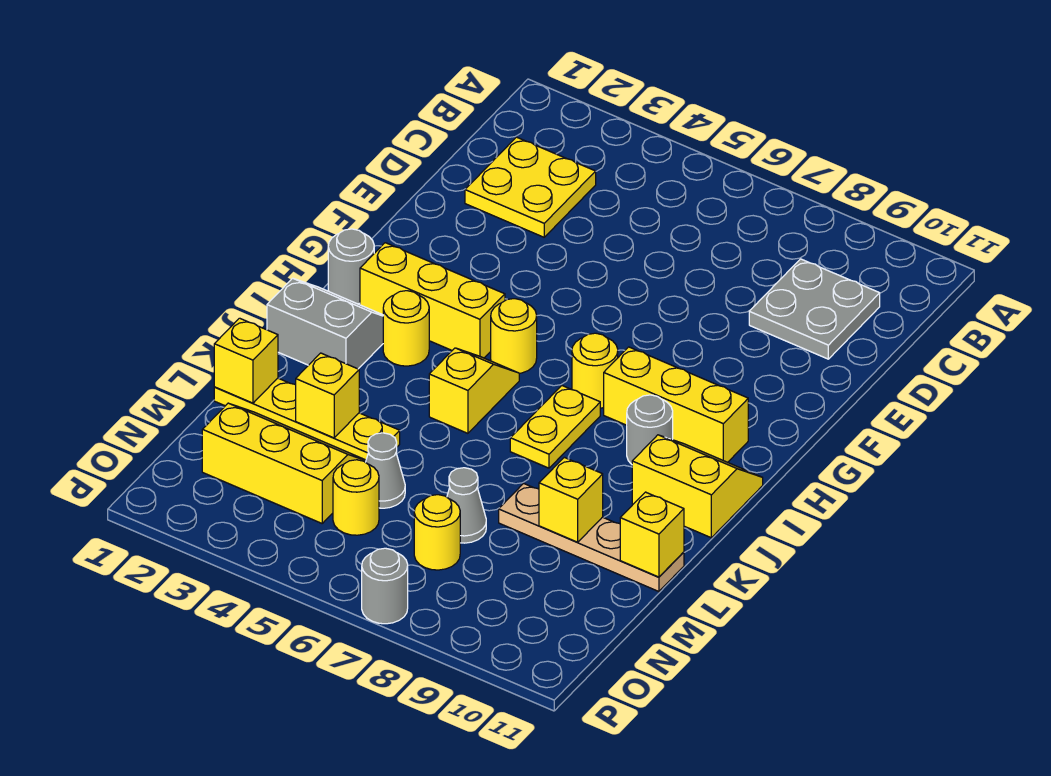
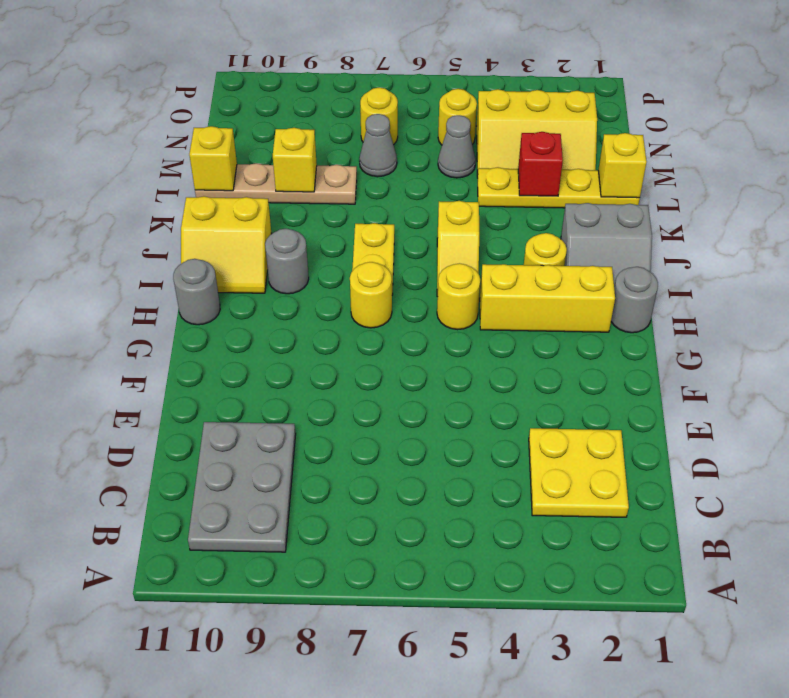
grey 2x2 plate [749,259,880,359] -> grey 2x3 plate [188,422,296,552]
yellow 1x3 brick [604,347,748,462] -> none
yellow 1x1 brick [296,353,359,438] -> red 1x1 brick [518,132,563,196]
grey 1x1 round brick [362,548,408,624] -> grey 1x1 round brick moved to [173,259,220,325]

